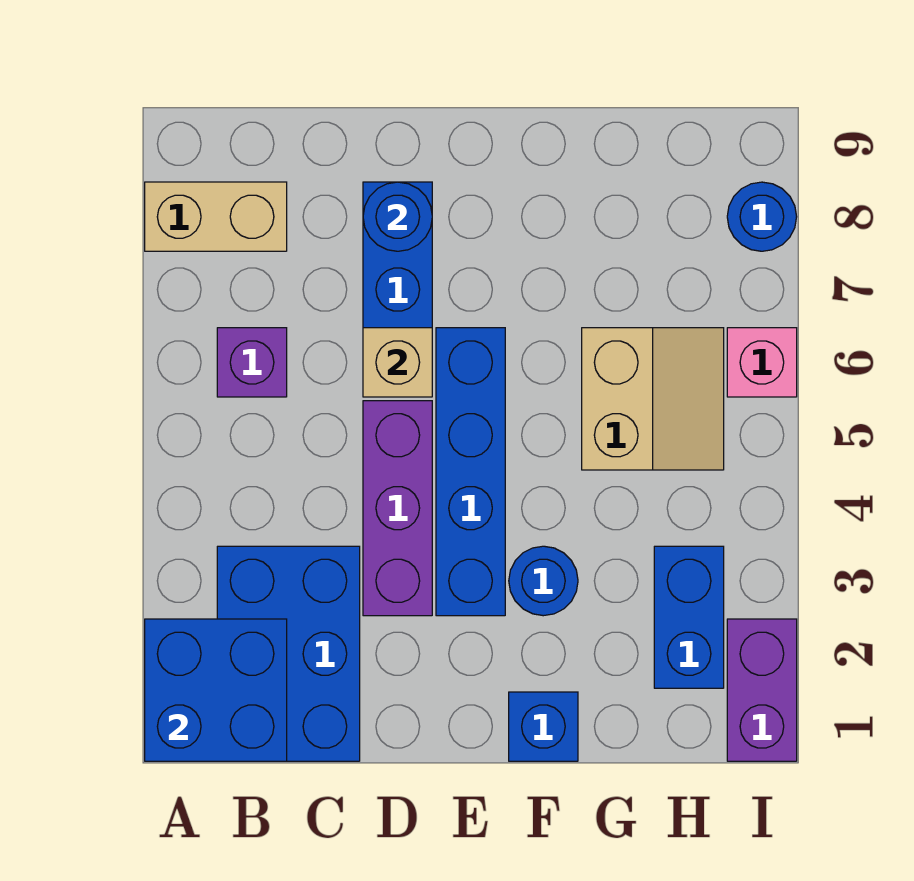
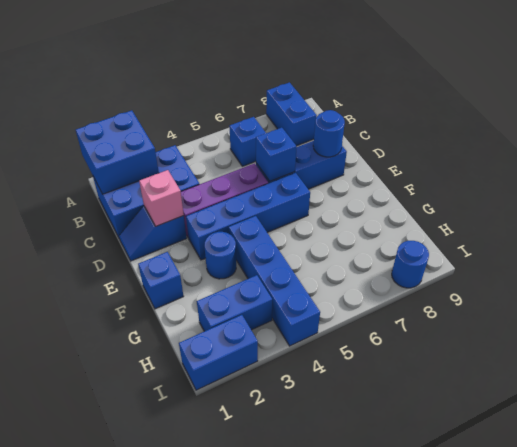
tan 1x2 brick [145,182,287,251] -> blue 1x2 brick [266,82,317,146]
purple 1x1 brick [217,328,287,397] -> blue 1x1 brick [230,117,266,166]
none -> blue 1x2 slope [119,206,187,261]
tan 1x1 brick [363,328,432,397] -> blue 1x1 brick [256,128,297,181]
none -> blue 1x4 brick [229,216,320,346]
tan 2x2 slope [582,328,724,470] -> none
purple 1x2 brick [727,619,797,761] -> blue 1x2 brick [179,315,258,390]
pink 1x1 brick [727,328,797,397] -> pink 1x1 brick moved to [139,170,184,226]

